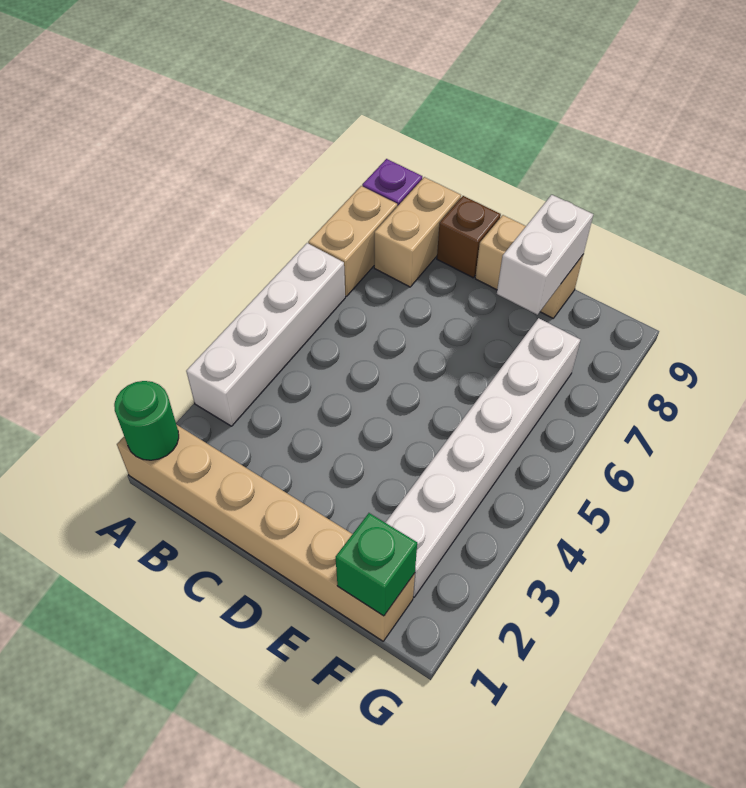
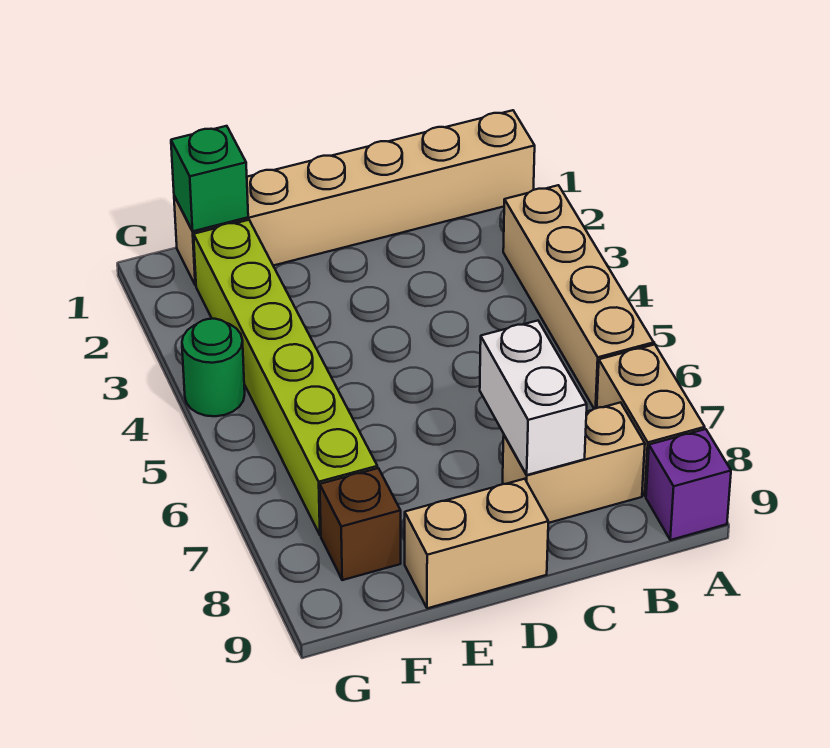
green 1x1 round brick [114,381,179,460] -> green 1x1 round brick moved to [182,319,245,416]
white 1x4 brick [186,243,345,426] -> tan 1x4 brick [503,185,654,409]
tan 1x2 brick [374,177,461,287] -> tan 1x2 brick turned to [503,402,645,523]
brown 1x1 brick [437,196,501,278] -> brown 1x1 brick moved to [320,468,401,580]
white 1x2 brick [497,195,593,315] -> white 1x2 brick moved to [480,321,587,475]
white 1x6 brick [385,318,580,597] -> lime 1x6 brick [194,220,377,535]

